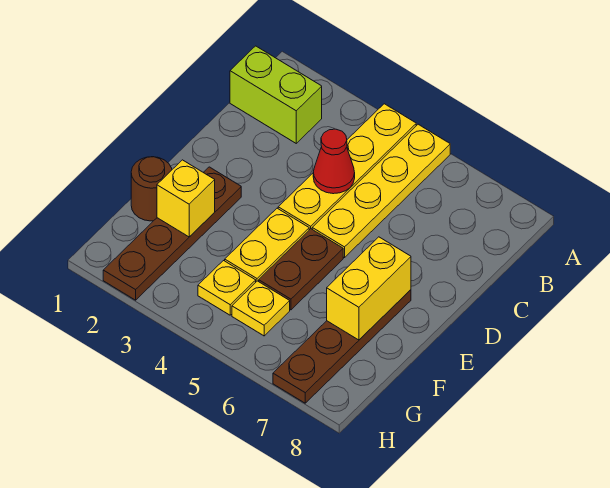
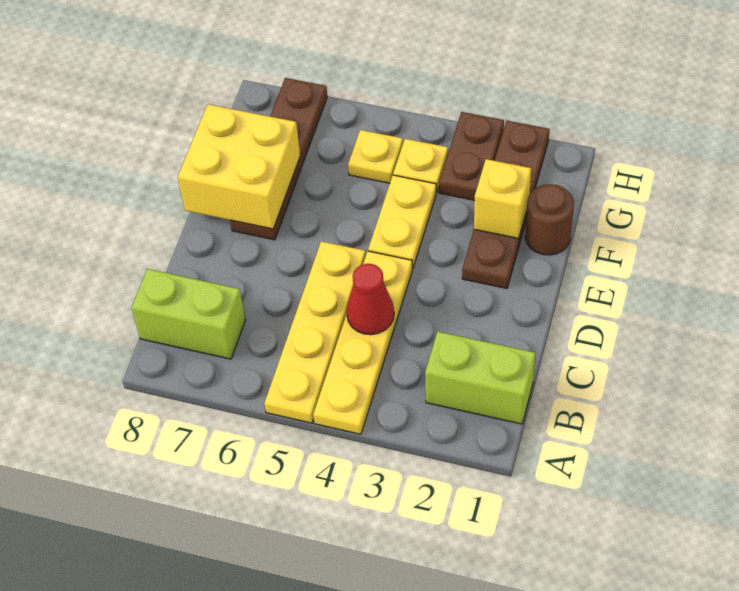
none -> lime 1x2 brick [131,269,245,359]
brown 1x2 plate [259,229,343,310] -> brown 1x2 plate moved to [439,112,504,200]
yellow 1x2 brick [327,237,411,340] -> yellow 2x2 brick [178,104,300,229]

